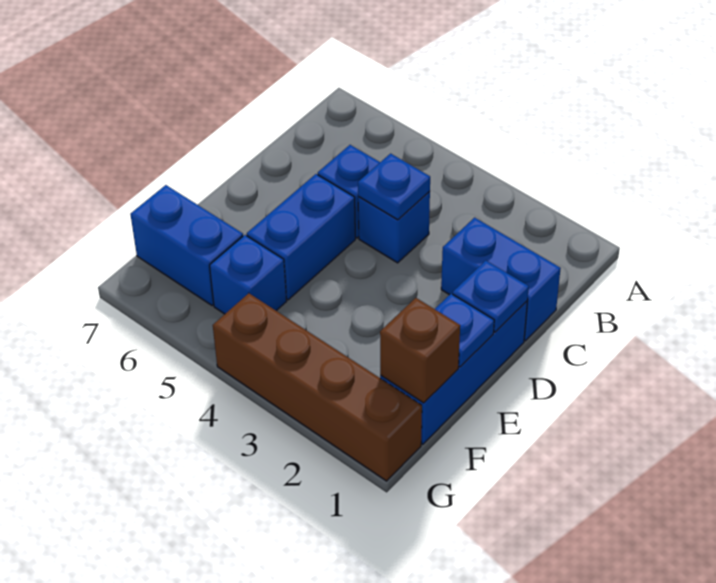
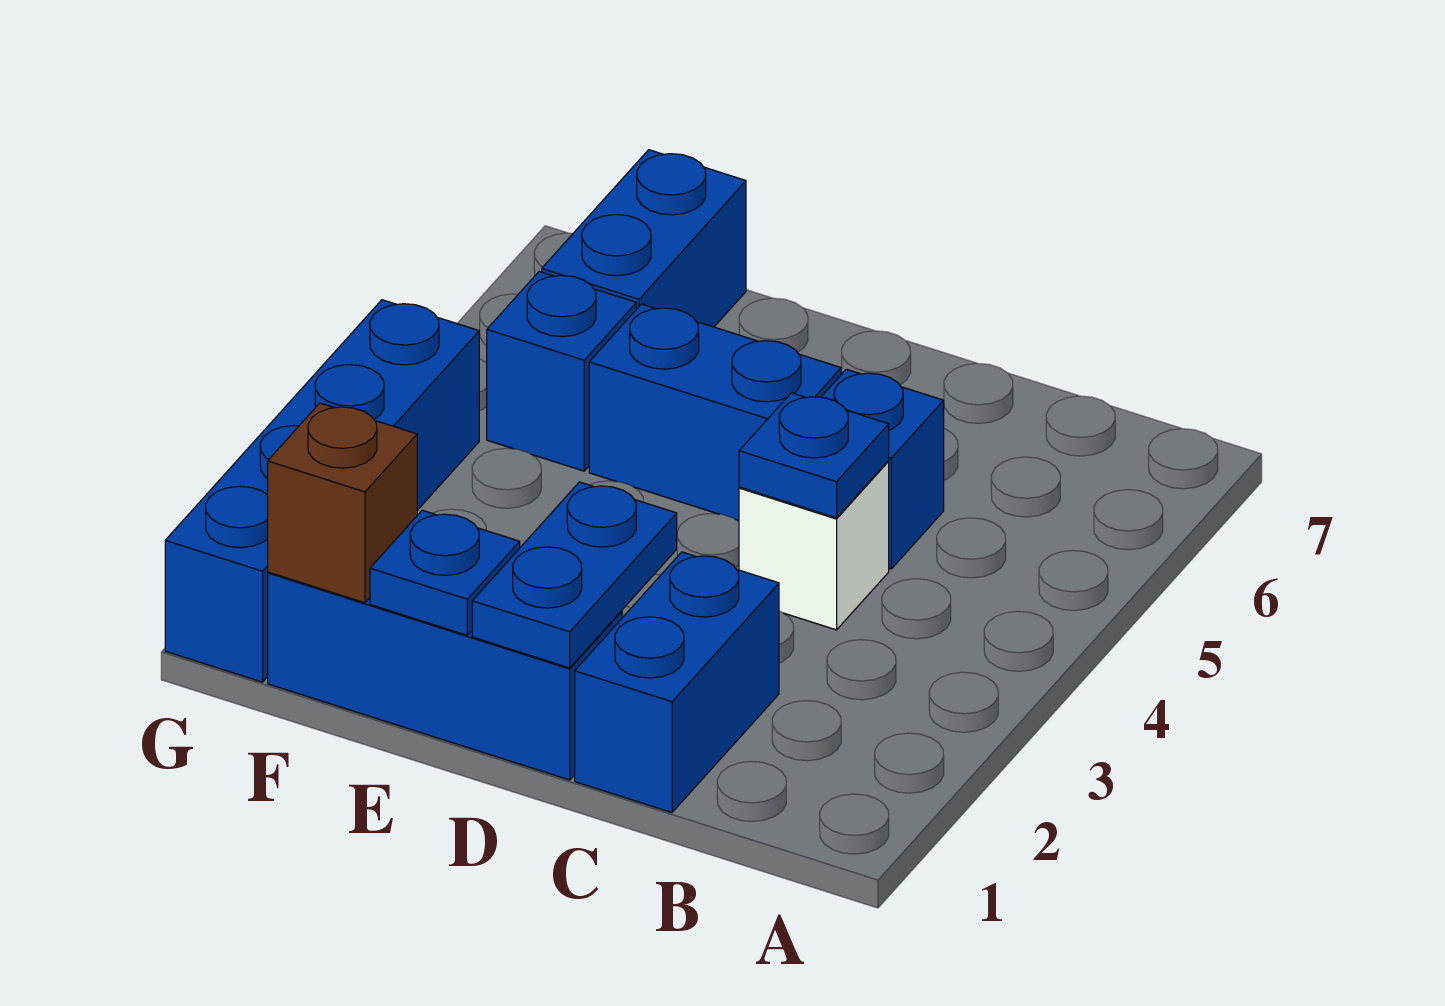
blue 1x1 brick [358,191,430,263] -> white 1x1 brick [739,461,889,630]
blue 1x1 plate [453,260,529,332] -> blue 1x2 plate [472,482,677,668]
brown 1x4 brick [213,293,422,481] -> blue 1x4 brick [165,300,479,682]

